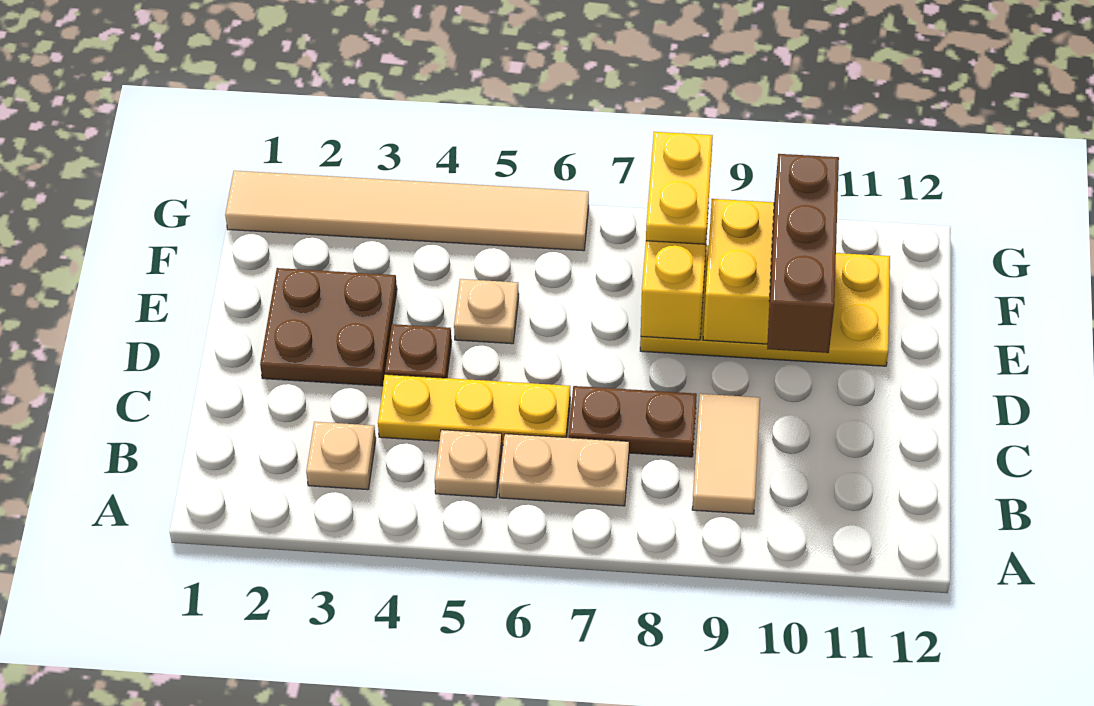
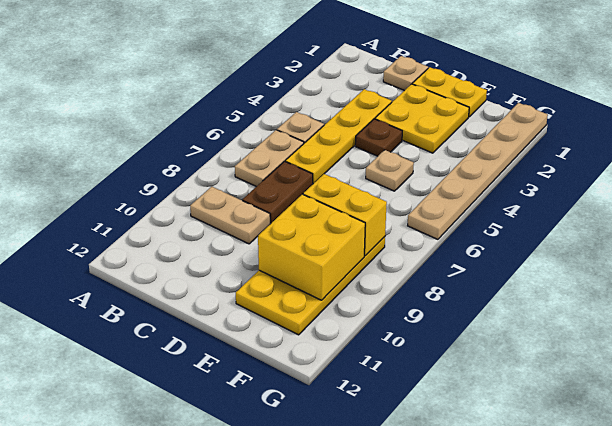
tan 1x1 plate [306,422,376,490] -> tan 1x1 plate moved to [383,56,428,91]
tan 1x2 tile [692,394,760,514] -> tan 1x2 plate [190,187,270,244]
yellow 1x3 plate [378,374,570,445] -> yellow 1x4 plate [285,89,392,184]
brown 2x2 plate [260,268,397,386] -> yellow 2x2 plate [375,84,469,153]
brown 1x3 brick [767,154,839,353] -> none
yellow 1x2 plate [646,132,713,244] -> yellow 1x2 plate moved to [412,67,487,117]
tan 1x6 tile [225,171,589,251] -> tan 1x6 plate [408,103,548,239]

